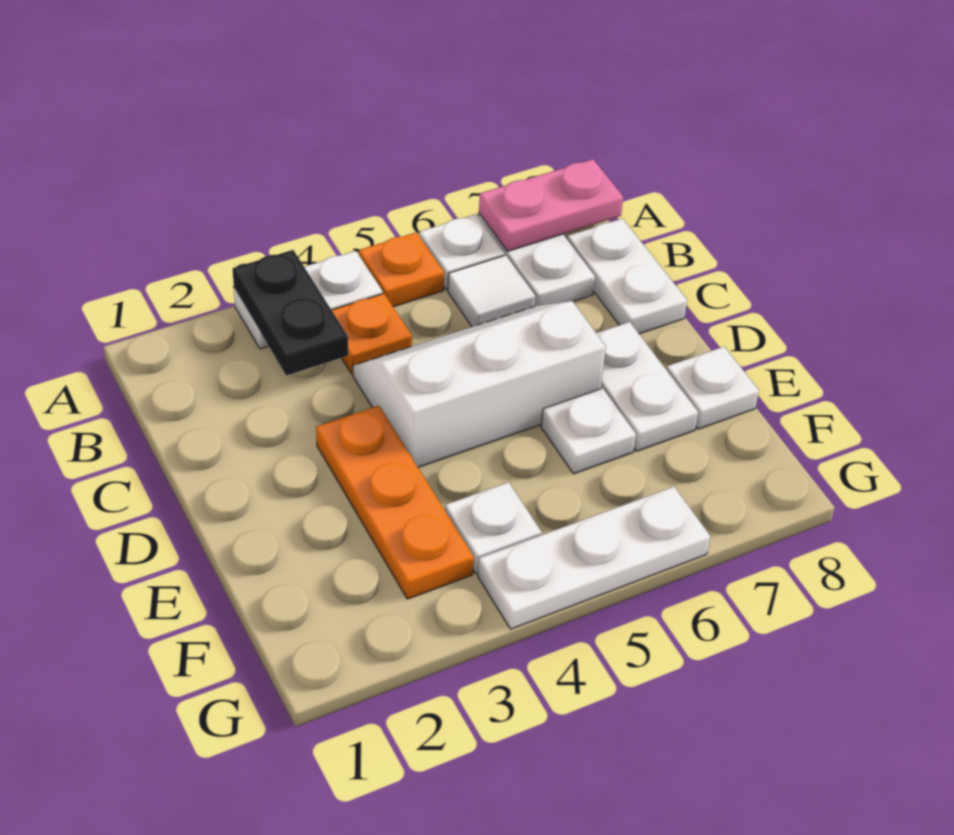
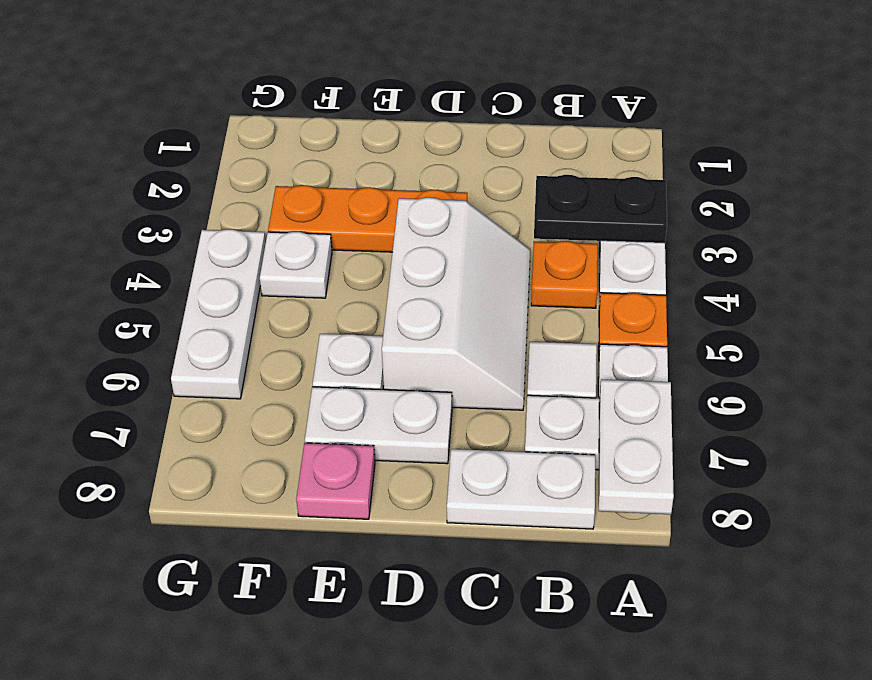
pink 1x2 plate [479,159,623,251] -> white 1x2 plate [599,379,674,514]
white 1x1 plate [667,347,759,429] -> pink 1x1 plate [296,443,375,519]

